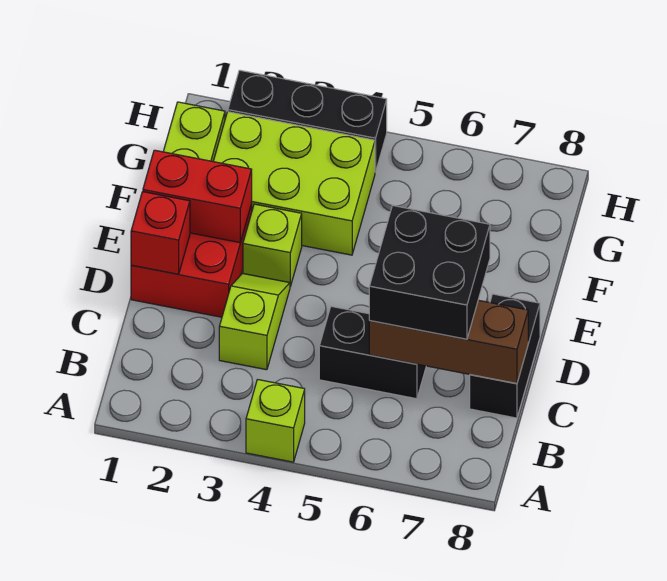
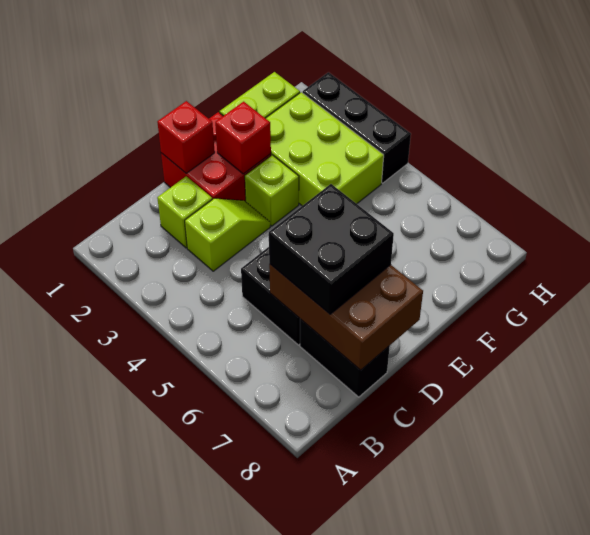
lime 1x1 brick [246,380,305,462] -> lime 1x1 brick moved to [157,176,212,248]
brown 1x3 brick [369,300,528,384] -> brown 2x3 brick [269,264,423,370]
black 1x2 brick [470,294,540,418] -> black 1x2 brick turned to [300,319,390,397]
red 1x2 brick [143,150,252,243] -> red 1x1 brick [215,102,271,174]

